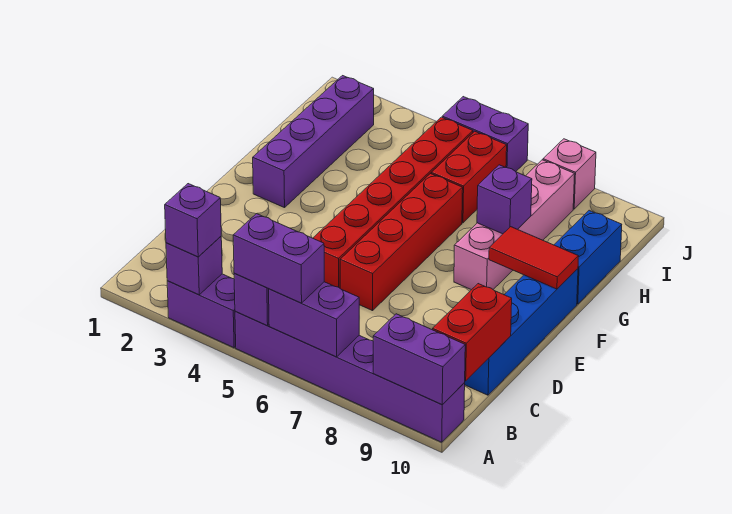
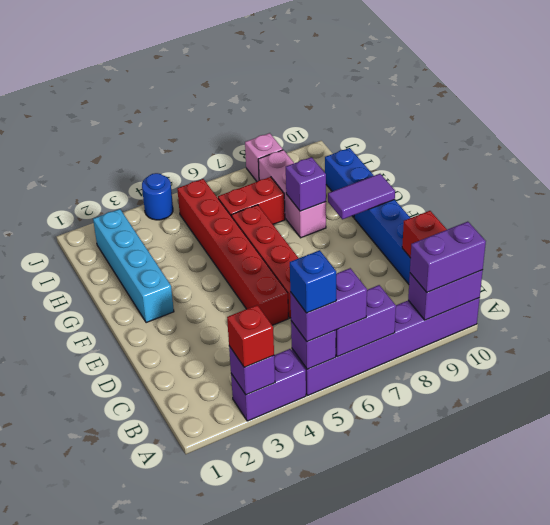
purple 1x1 brick [165,184,221,257] -> red 1x1 brick [227,305,274,367]
none -> blue 1x1 brick [290,250,336,313]
purple 1x4 brick [253,76,374,208] -> cyan 1x4 brick [93,209,174,323]
pink 1x4 brick [454,160,575,290] -> pink 1x3 brick [258,150,326,238]
red 1x2 tile [489,227,579,289] -> purple 1x2 tile [328,174,395,219]
red 1x2 brick [431,131,507,223] -> red 1x2 brick turned to [218,177,285,224]
none -> blue 1x1 round brick [142,173,173,220]
purple 1x2 brick [442,97,528,172] -> purple 1x2 brick moved to [410,222,486,292]

